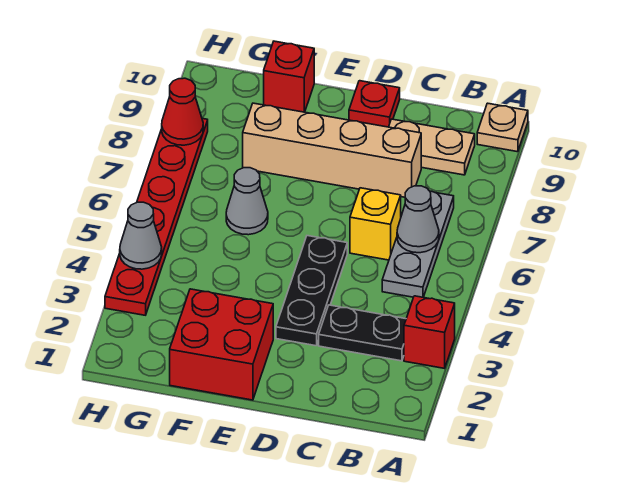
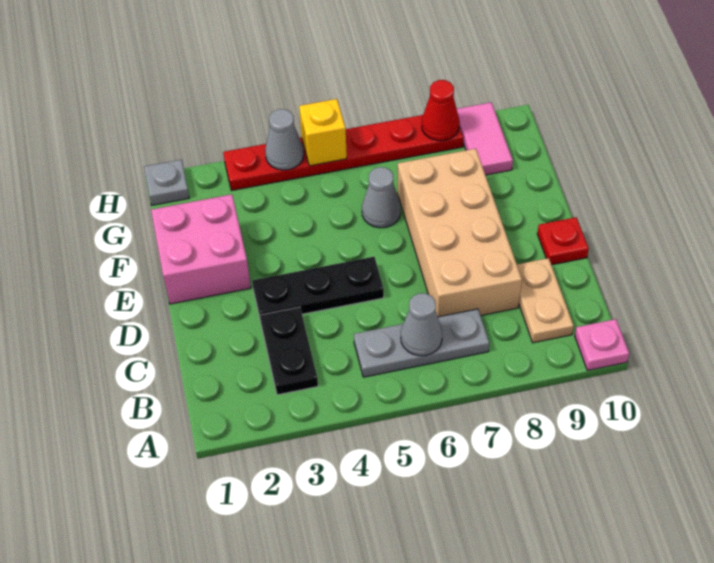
red 1x1 brick [404,296,455,368] -> none
tan 1x1 plate [477,103,528,152] -> pink 1x1 plate [575,319,629,370]
yellow 1x1 brick [350,188,401,260] -> yellow 1x1 brick moved to [299,99,347,166]
tan 1x4 brick [243,103,421,197] -> tan 2x4 brick [398,149,522,317]
red 2x2 brick [170,289,273,400] -> pink 2x2 brick [151,194,251,304]
red 1x1 brick [264,41,314,112] -> none
none -> pink 1x2 tile [457,102,513,175]
none -> grey 1x1 plate [144,160,189,205]

